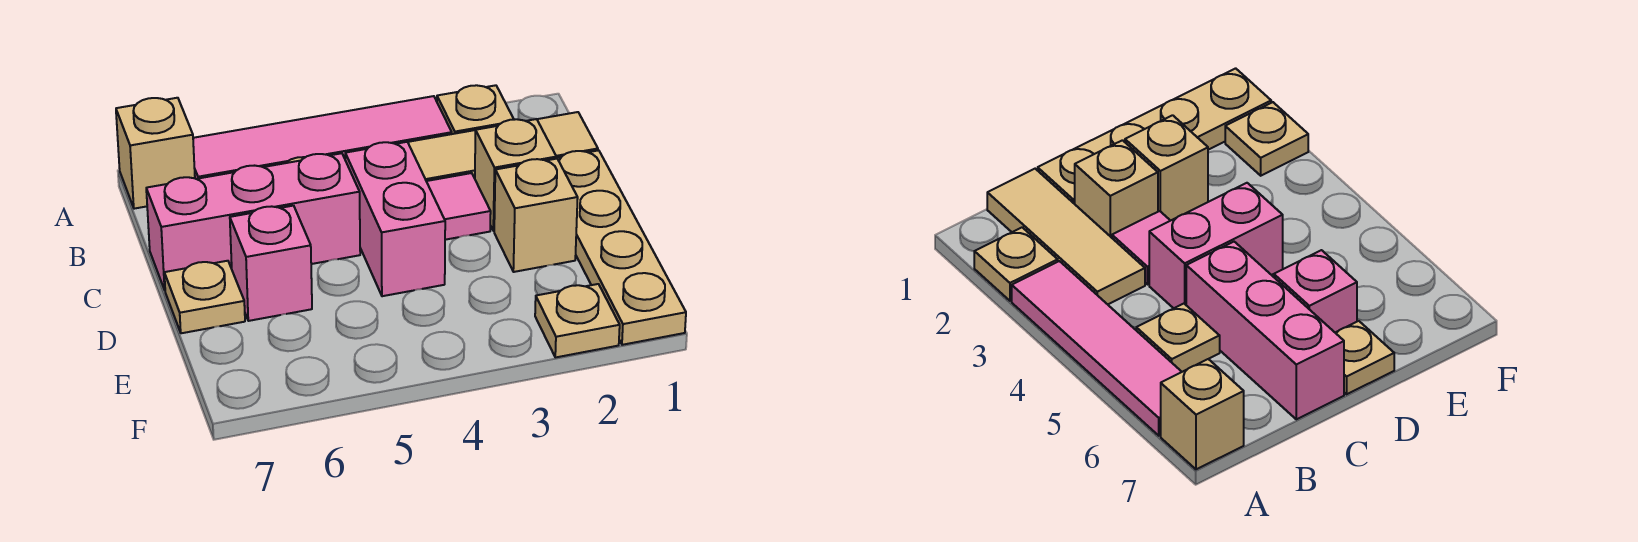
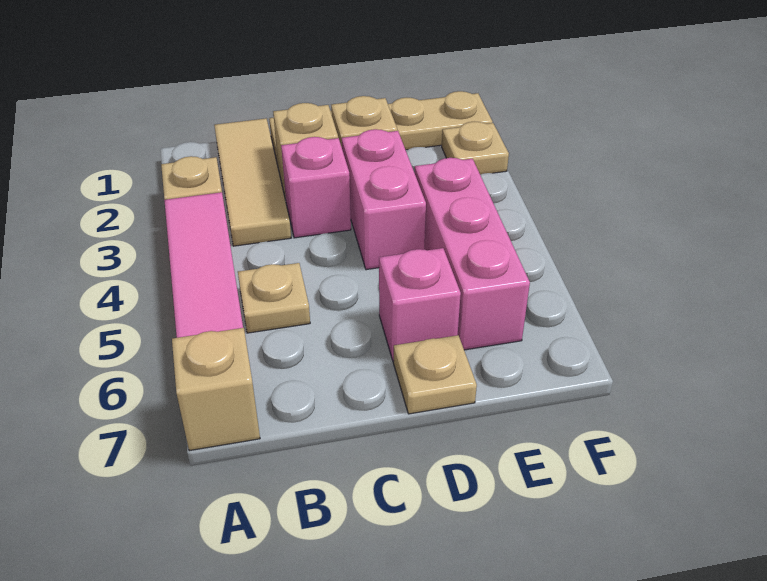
pink 1x1 tile [426,173,491,240] -> pink 1x1 brick [281,137,351,238]
pink 1x2 brick [345,142,445,296] -> pink 1x2 brick turned to [342,129,426,270]
pink 1x3 brick [146,153,360,290] -> pink 1x3 brick moved to [415,158,530,350]

